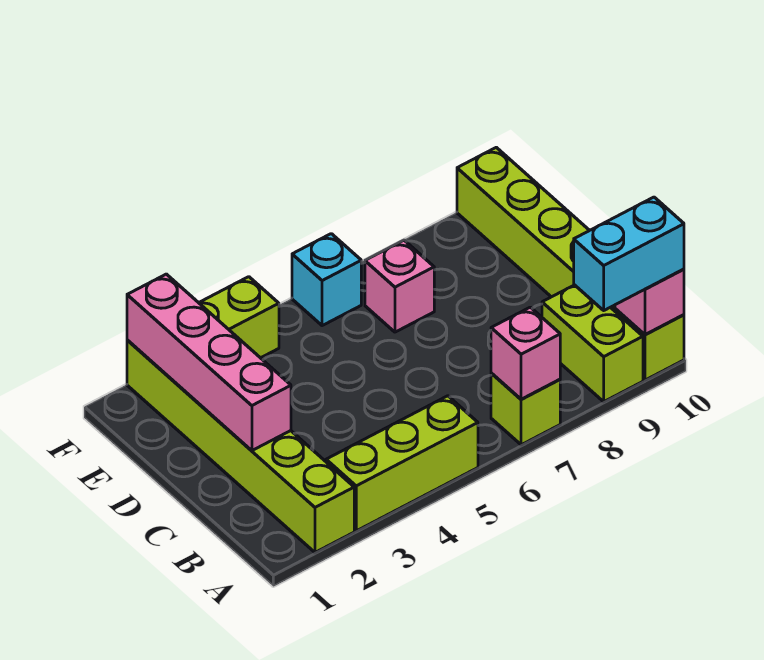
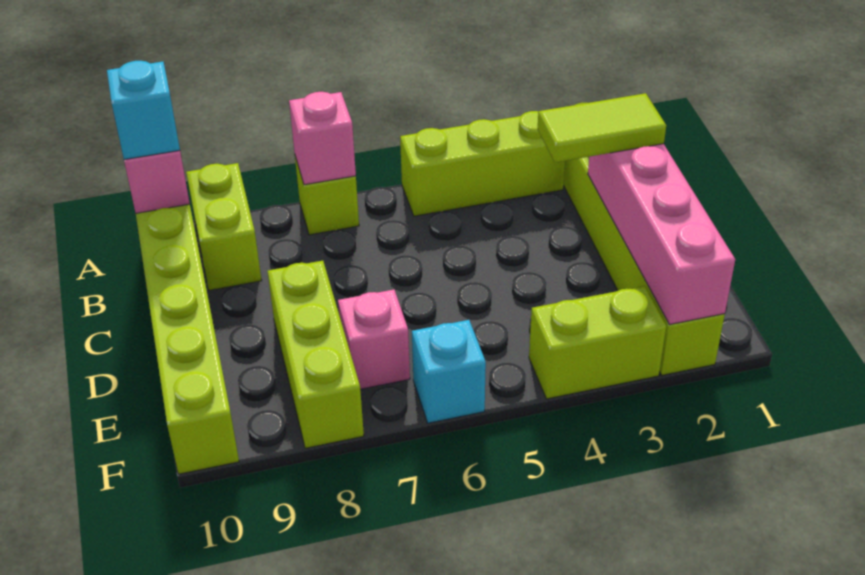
cyan 1x2 brick [574,197,684,310] -> cyan 1x1 brick [107,61,180,160]
none -> lime 1x2 tile [538,93,666,162]
none -> lime 1x3 brick [268,261,364,448]

